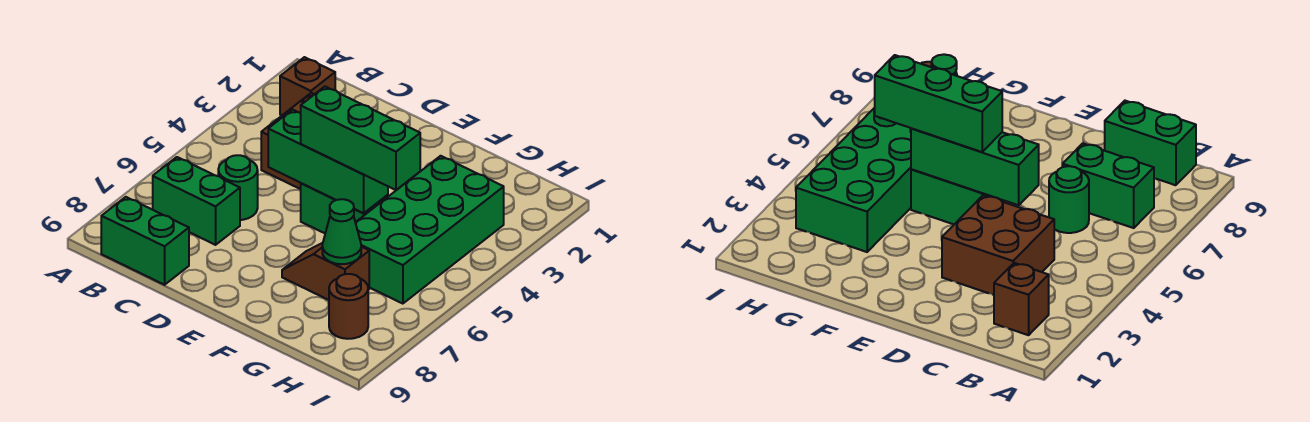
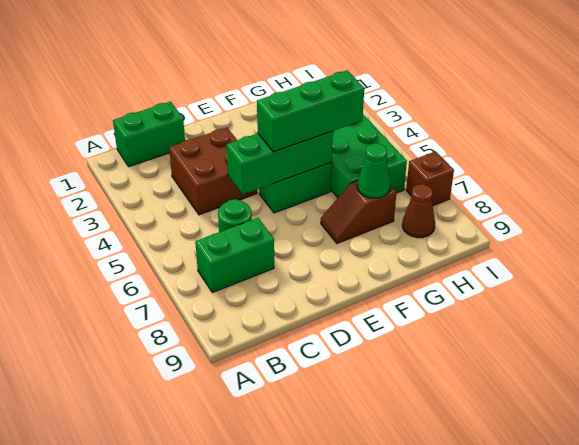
brown 1x1 brick [280,57,335,115] -> brown 1x1 brick moved to [406,151,454,206]
green 1x2 brick [101,197,189,285] -> green 1x2 brick moved to [113,102,185,167]
brown 1x1 round brick [329,274,368,339] -> brown 1x1 cone [402,184,435,238]

